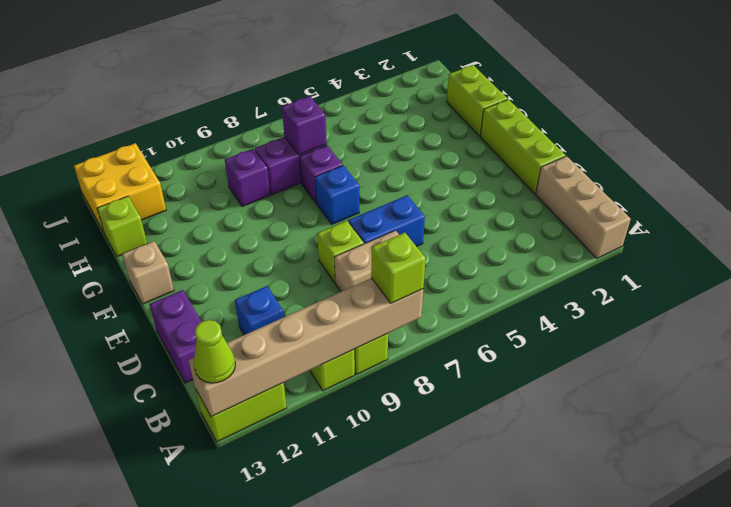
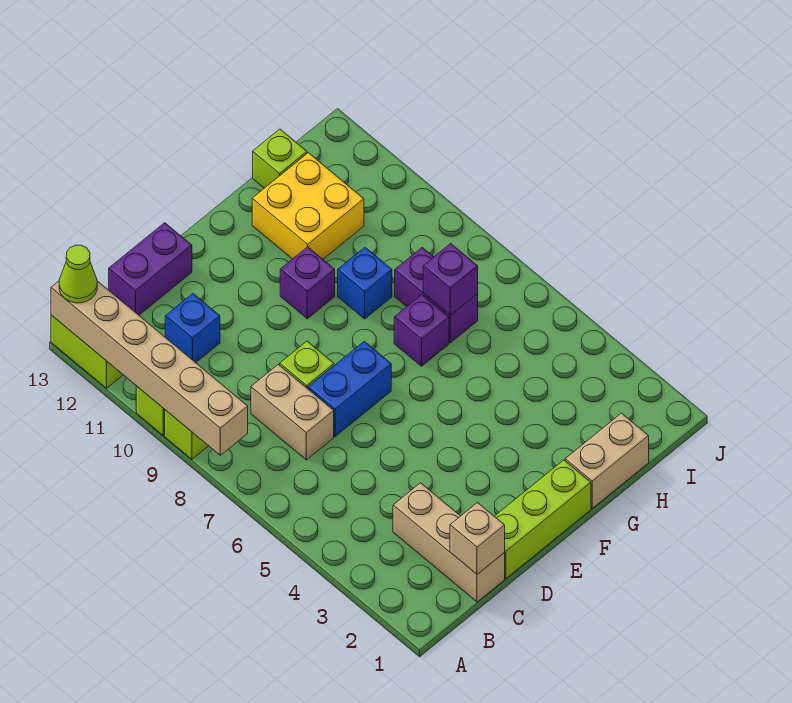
tan 1x3 brick [536,156,631,258] -> tan 1x3 brick turned to [393,483,505,602]
lime 1x1 brick [371,233,426,303] -> none
blue 1x2 brick [348,196,425,246] -> blue 1x2 brick turned to [308,341,391,436]
blue 1x1 brick [315,166,359,224] -> blue 1x1 brick moved to [338,247,392,319]
tan 1x1 brick [122,241,174,304] -> tan 1x1 brick moved to [450,503,505,574]
lime 1x2 brick [447,65,507,136] -> tan 1x2 brick [565,413,649,508]
purple 1x1 brick [225,149,270,207] -> purple 1x1 brick moved to [280,247,335,319]
yellow 2x2 brick [74,143,166,234] -> yellow 2x2 brick moved to [252,153,364,259]

